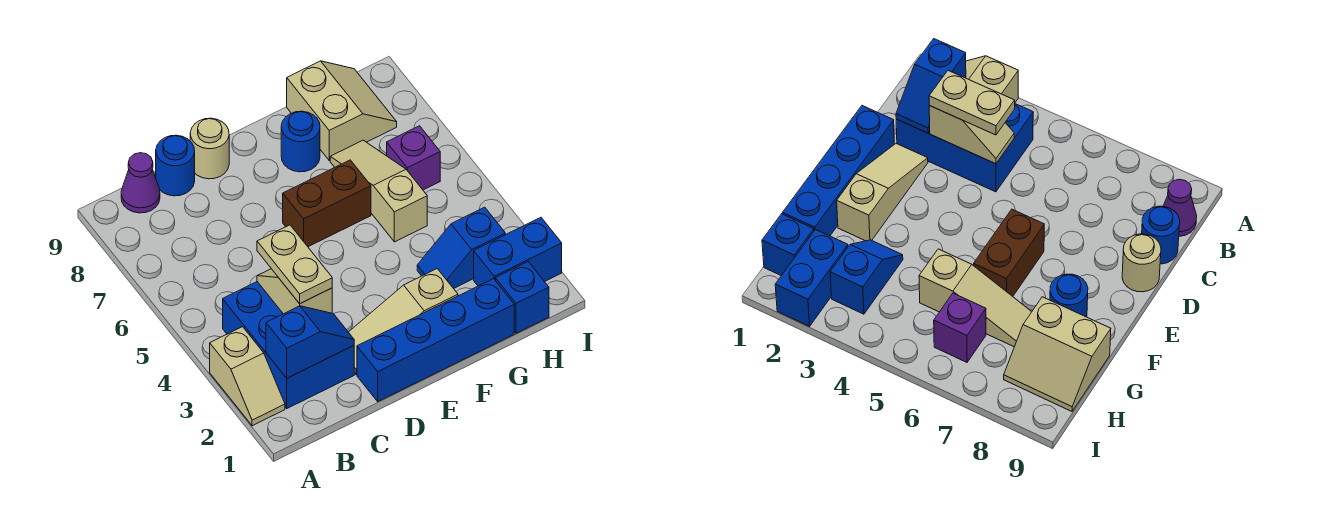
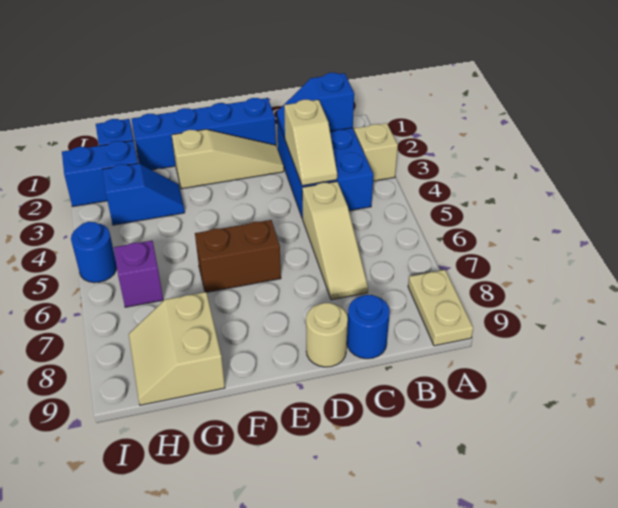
purple 1x1 cone [121,153,160,213] -> none
tan 1x2 plate [257,225,332,304] -> tan 1x2 plate moved to [408,270,473,346]
blue 1x1 round brick [281,111,320,172] -> blue 1x1 round brick moved to [71,222,117,283]
tan 1x3 slope [330,140,427,242] -> tan 1x3 slope moved to [302,182,368,300]

